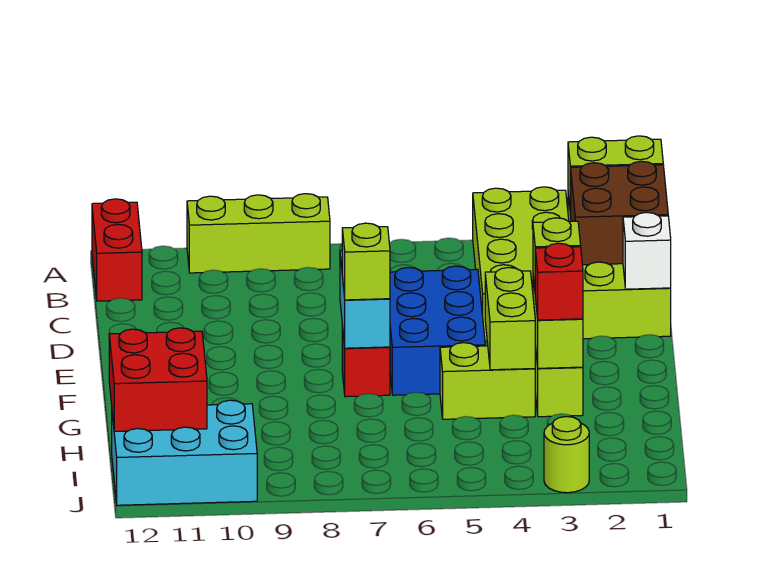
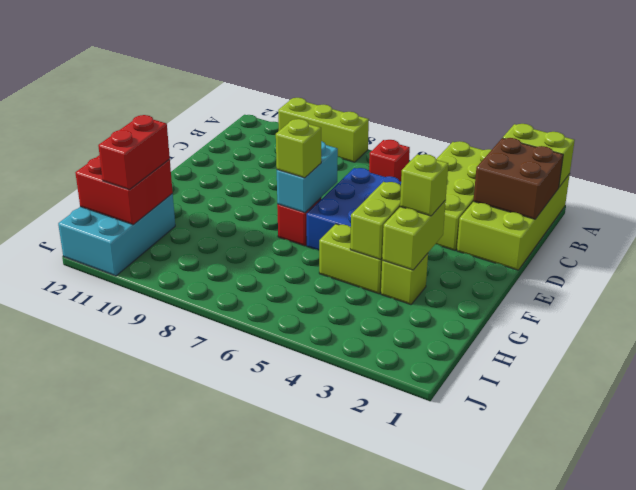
red 1x2 brick [92,199,142,301] -> red 1x2 brick moved to [98,115,170,190]
white 1x1 brick [623,212,671,289] -> none
red 1x1 brick [535,243,583,320] -> red 1x1 brick moved to [369,140,410,181]
cyan 2x3 brick [112,400,257,505] -> cyan 2x3 brick turned to [58,194,175,276]
lime 1x1 round brick [544,417,589,493] -> none

